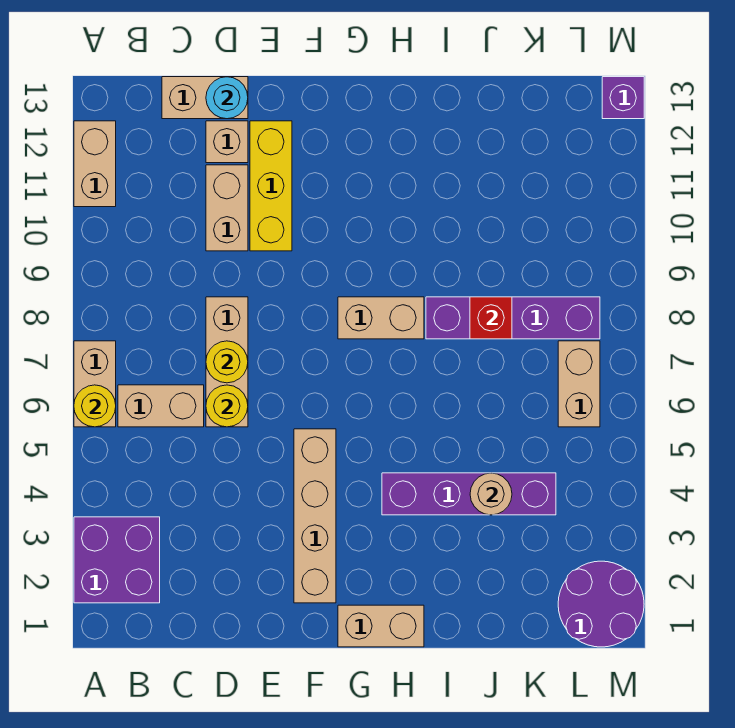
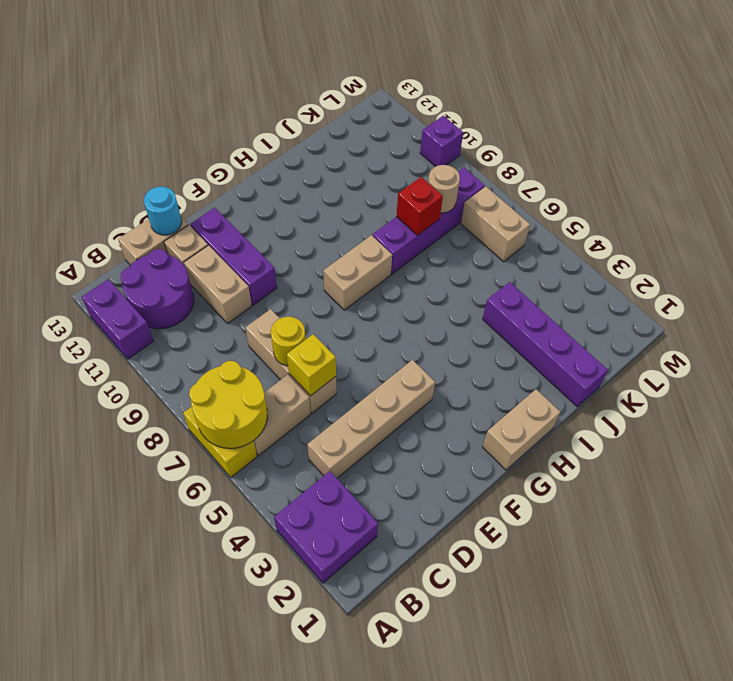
tan 1x2 brick [74,341,116,427] -> yellow 1x2 brick [183,407,257,477]
yellow 1x1 round brick [74,385,116,427] -> yellow 2x2 round brick [189,361,267,448]
tan 1x2 brick [74,121,116,207] -> purple 1x2 brick [82,279,153,359]
yellow 1x1 round brick [206,385,248,427] -> yellow 1x1 brick [287,334,336,396]
yellow 1x3 brick [250,121,292,251] -> purple 1x3 brick [190,208,277,305]
tan 1x4 brick [294,429,336,603] -> tan 1x4 brick turned to [307,360,435,478]
purple 1x4 brick [382,473,556,515] -> purple 1x4 brick turned to [483,282,608,407]
tan 1x1 round brick [470,473,512,515] -> tan 1x1 round brick moved to [428,165,460,213]
purple 2x2 round brick [558,561,644,647] -> purple 2x2 round brick moved to [120,249,194,329]
purple 1x1 brick [602,77,644,119] -> purple 1x1 brick moved to [420,116,463,167]

